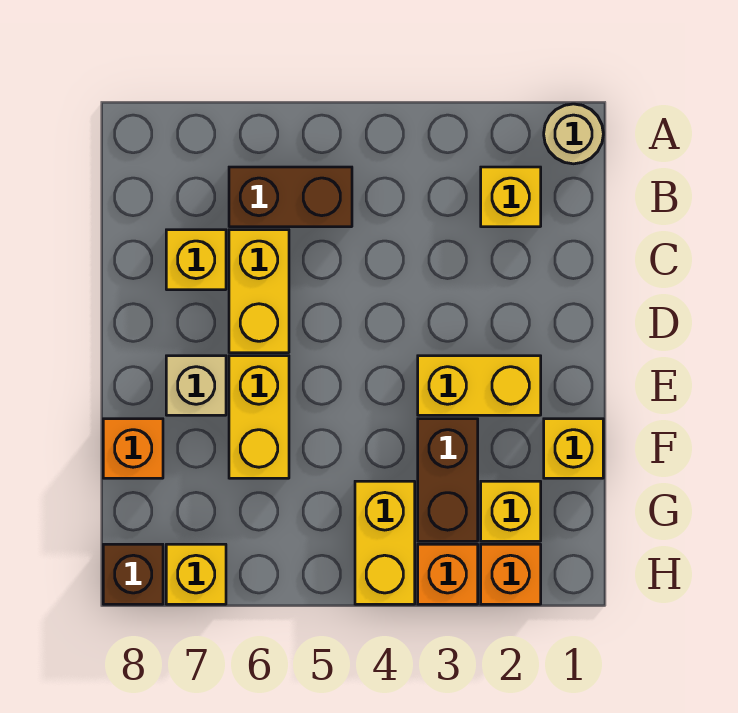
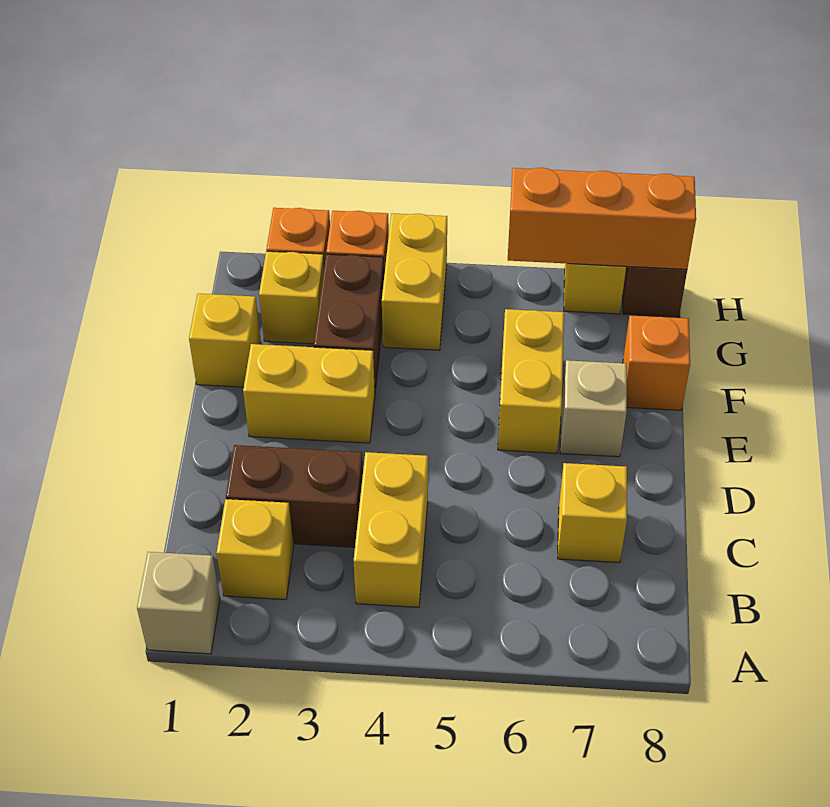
tan 1x1 round brick [544,104,603,164] -> tan 1x1 brick [137,552,220,654]
brown 1x2 brick [229,167,352,227] -> brown 1x2 brick moved to [226,445,363,547]
yellow 1x2 brick [229,230,289,353] -> yellow 1x2 brick moved to [354,452,428,607]
none -> orange 1x3 brick [508,168,696,269]

